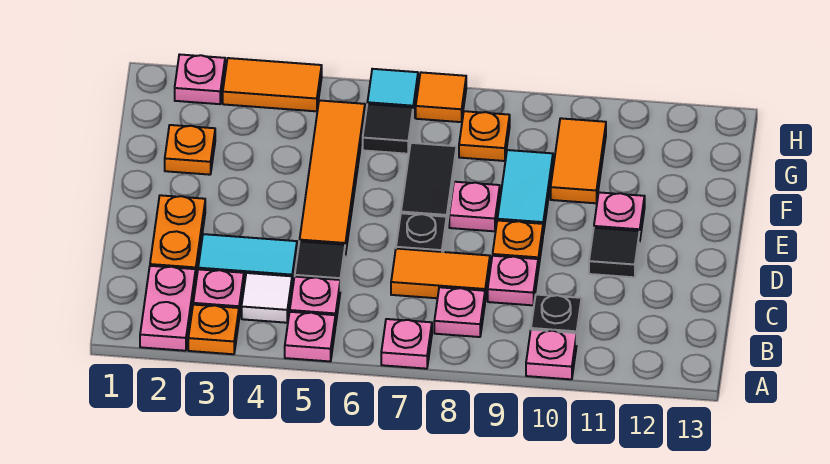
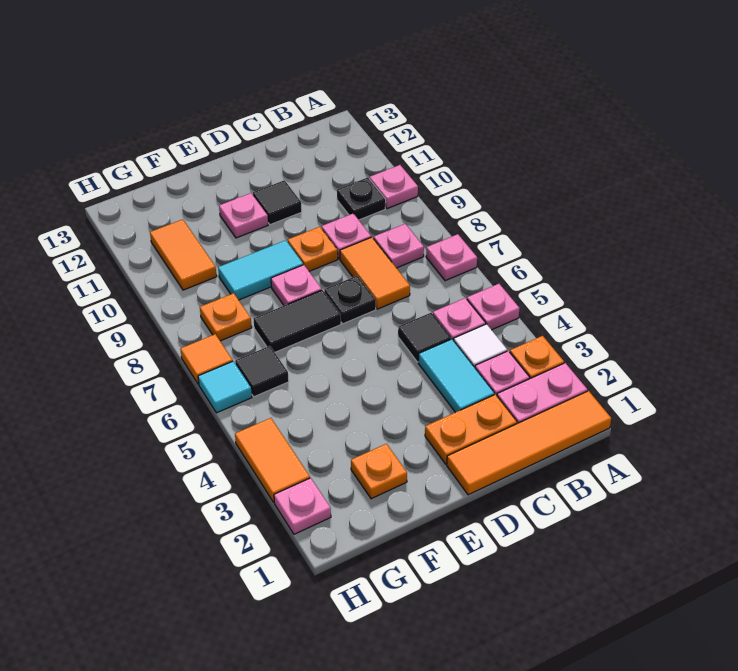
orange 1x4 tile [300,100,365,256] -> orange 1x4 tile moved to [447,391,611,495]
orange 1x2 tile [551,118,606,203] -> orange 1x2 tile turned to [150,219,217,290]

